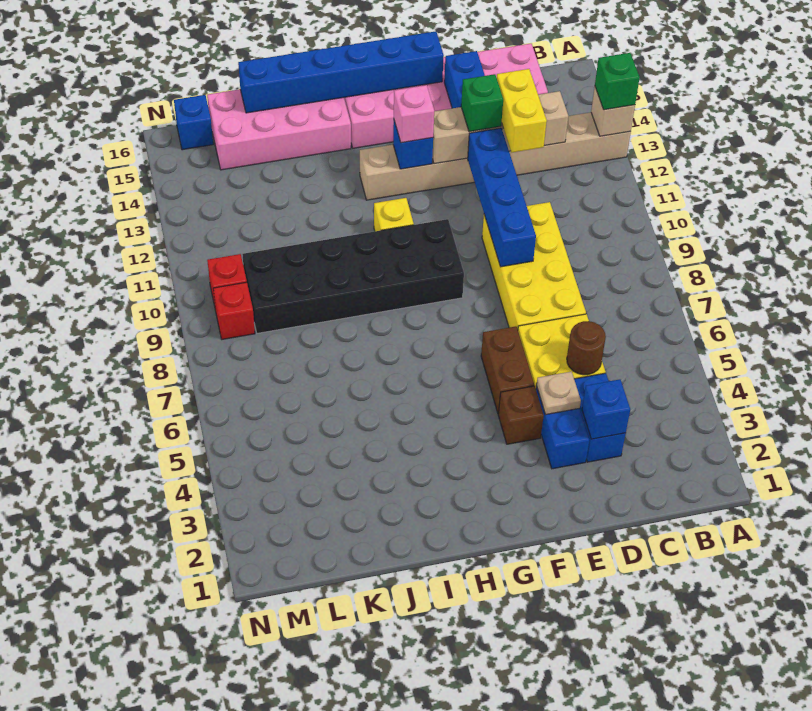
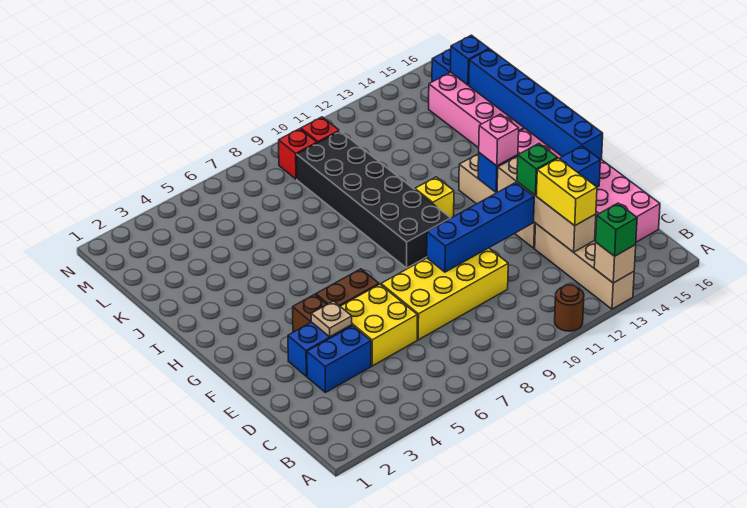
blue 1x1 brick [582,379,630,439] -> blue 1x1 brick moved to [450,35,489,85]
brown 1x1 round brick [567,321,606,375] -> brown 1x1 round brick moved to [555,285,584,331]
yellow 1x2 brick [497,69,547,153] -> yellow 1x2 brick turned to [536,158,597,226]

